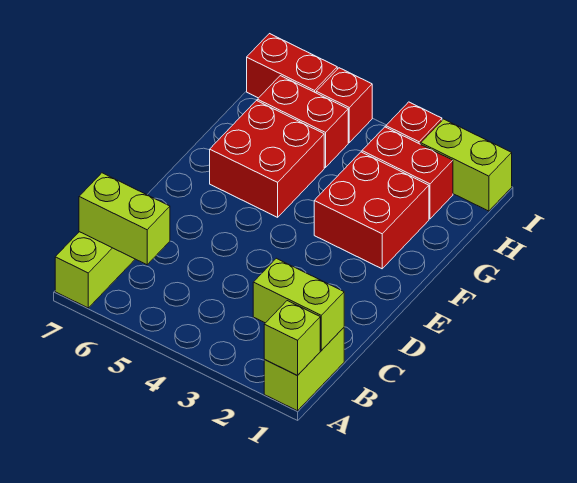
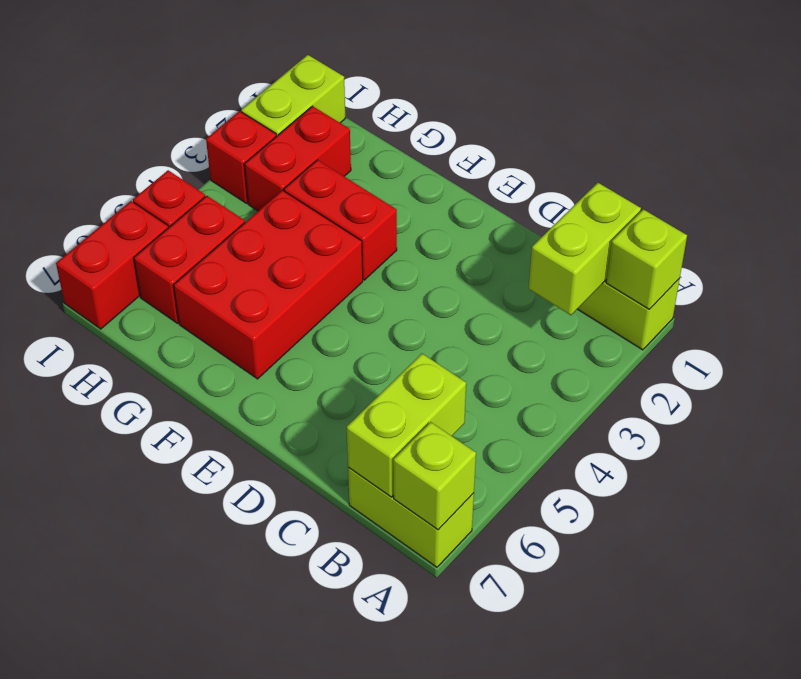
none -> lime 1x1 brick [393,422,476,530]
red 2x2 brick [314,152,429,269] -> red 1x2 brick [284,160,397,280]
red 2x2 brick [210,101,324,217] -> red 2x3 brick [174,190,363,379]

